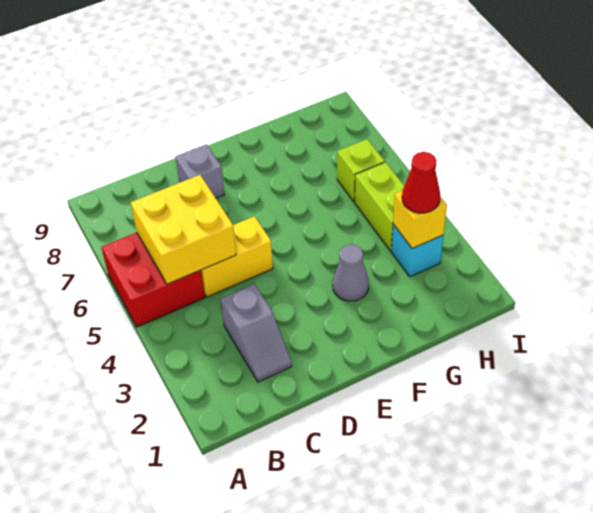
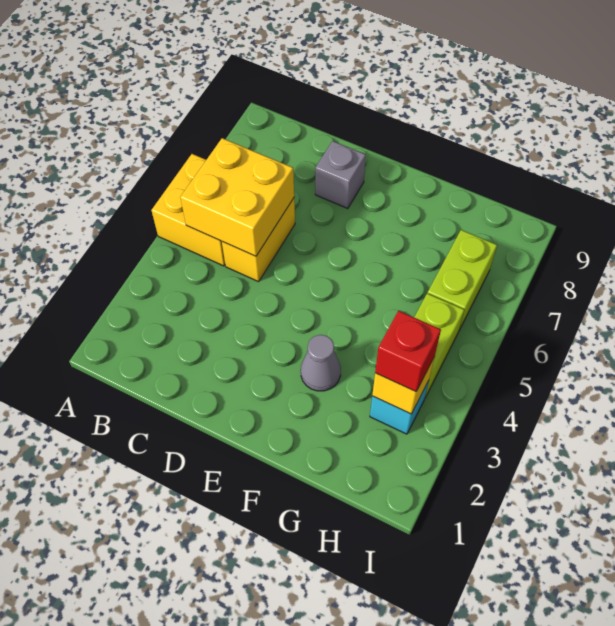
red 2x2 brick [101,233,205,327] -> yellow 2x2 brick [151,154,225,266]
grey 1x2 slope [221,284,292,382] -> none
yellow 1x2 brick [201,216,273,297] -> yellow 1x2 brick turned to [222,198,295,282]
red 1x1 cone [402,152,440,213] -> red 1x1 brick [375,311,441,392]
lime 1x1 brick [337,139,385,202] -> lime 1x2 brick [428,230,497,330]

